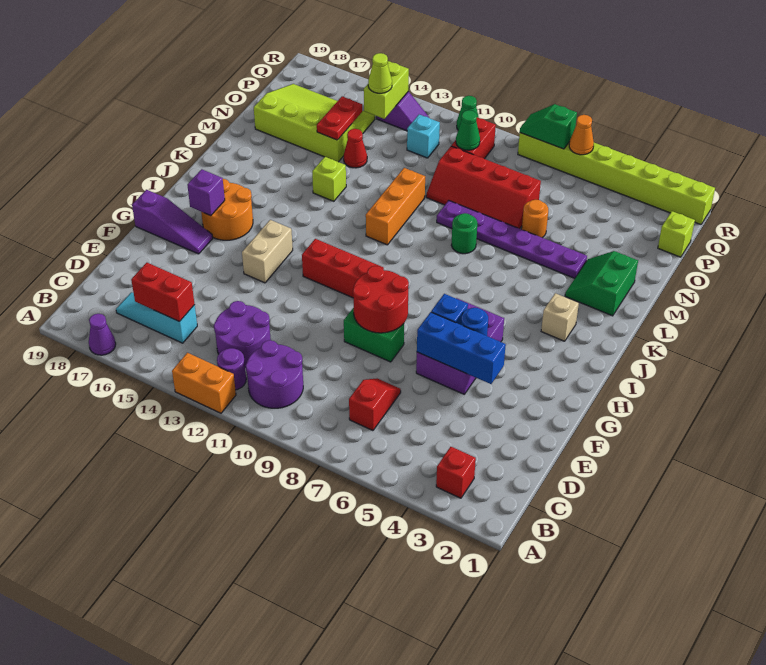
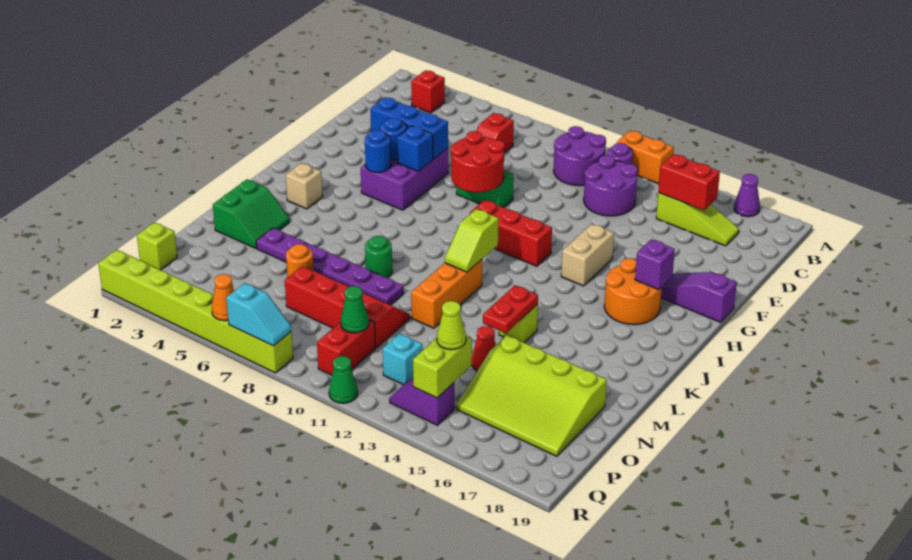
cyan 1x3 slope [116,292,197,343] -> lime 1x3 slope [656,193,739,246]
none -> blue 1x1 round brick [365,130,391,172]
none -> lime 1x2 slope [445,209,499,272]
red 1x2 plate [317,97,362,140] -> red 1x2 plate moved to [483,285,538,333]
green 1x2 slope [520,104,577,149] -> cyan 1x2 slope [226,283,291,346]

